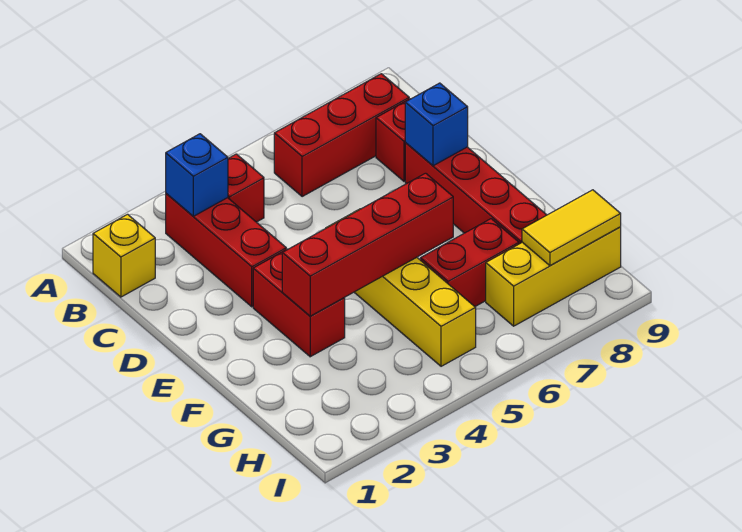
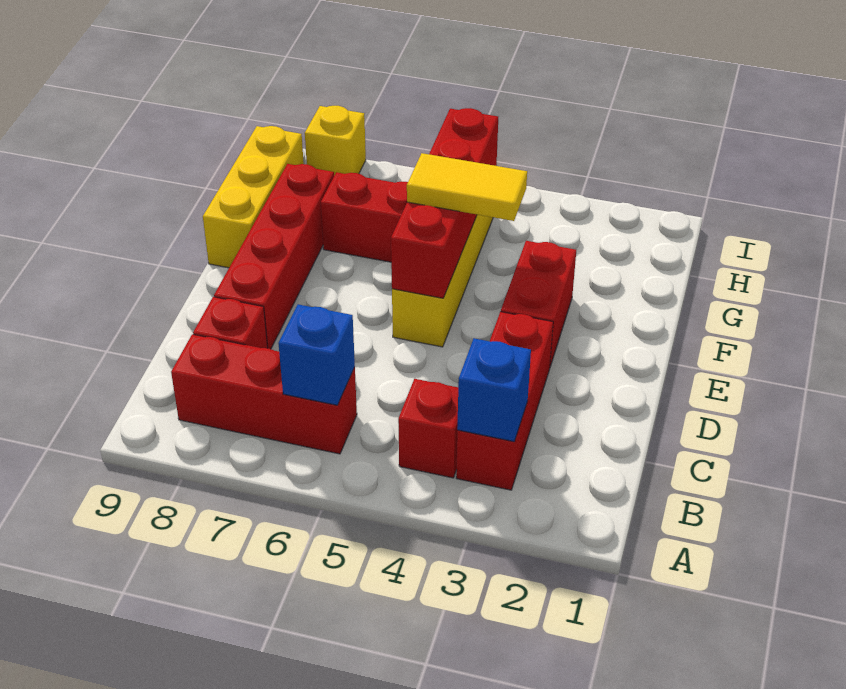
yellow 1x1 brick [93,214,155,297] -> yellow 1x1 brick moved to [305,106,366,175]
blue 1x1 brick [405,83,468,166] -> blue 1x1 brick moved to [278,304,355,405]
red 1x4 brick [282,173,453,316] -> red 1x4 brick turned to [391,108,498,298]
yellow 1x3 brick [486,227,621,326] -> yellow 1x3 brick turned to [203,126,304,268]
yellow 1x2 tile [522,190,621,266] -> yellow 1x2 tile moved to [407,153,527,221]

